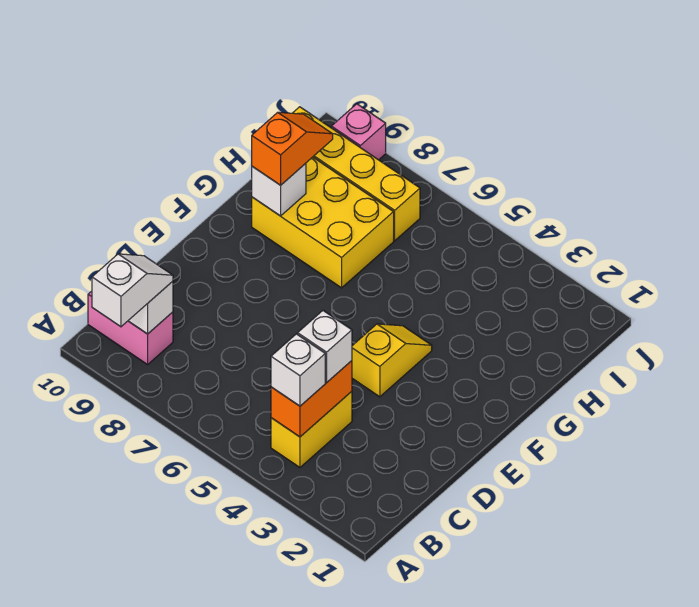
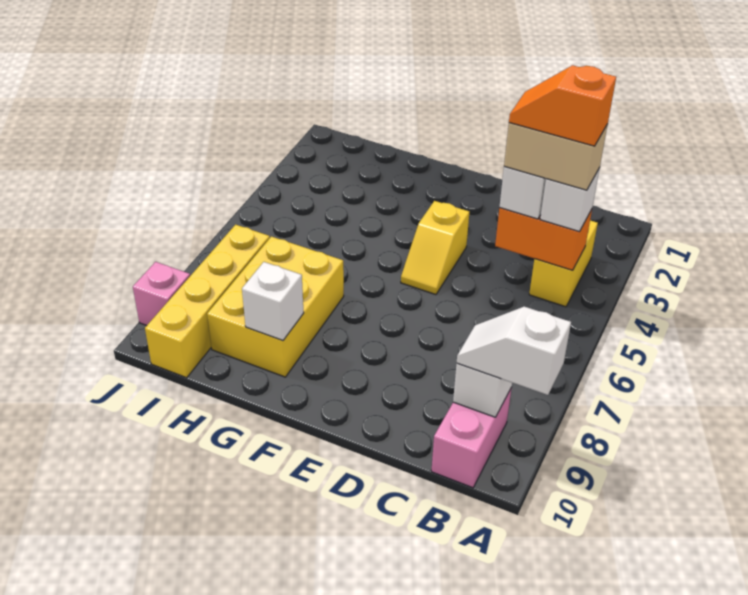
yellow 1x2 brick [271,391,352,467] -> yellow 1x2 brick turned to [529,220,598,307]
none -> tan 1x2 brick [504,123,608,190]
yellow 1x2 slope [352,324,432,397] -> yellow 1x2 slope turned to [401,201,469,295]
orange 1x2 slope [252,112,333,185] -> orange 1x2 slope moved to [509,65,616,146]

